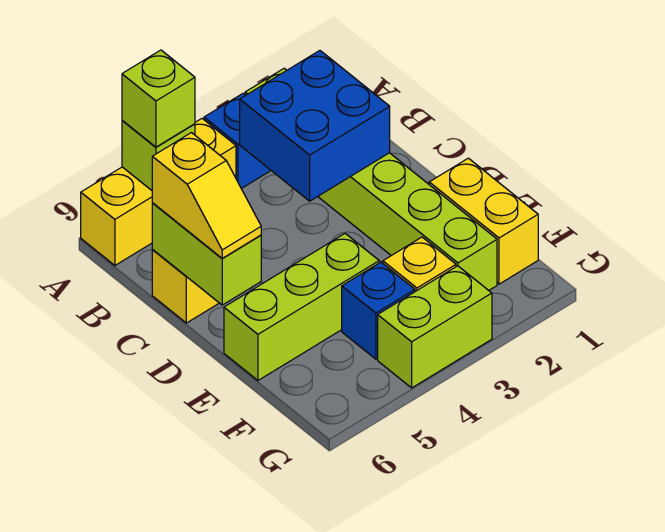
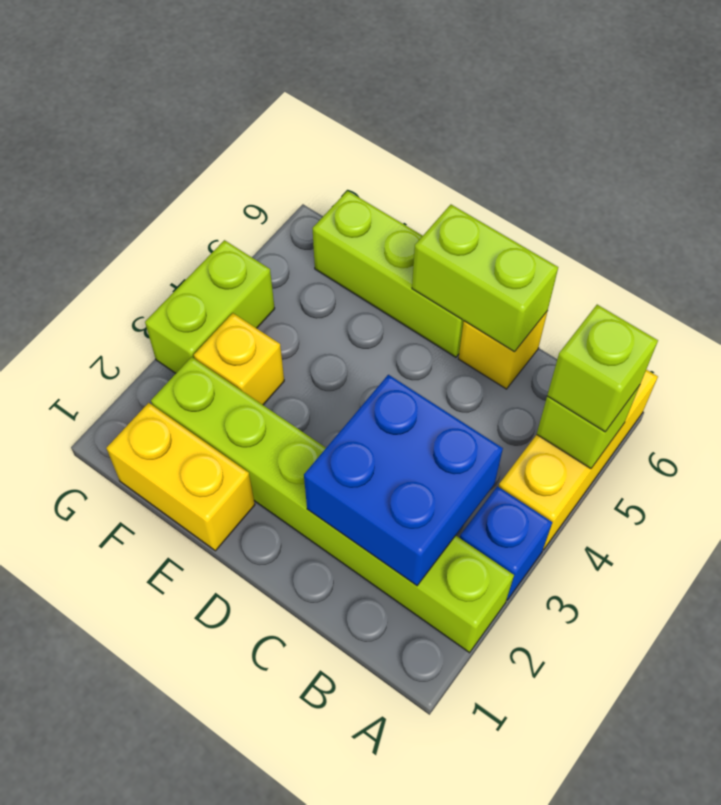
yellow 1x2 slope [152,133,261,258] -> none
lime 1x3 brick [224,234,379,380] -> lime 1x3 brick turned to [312,191,464,357]
blue 1x1 brick [342,262,415,359] -> none

